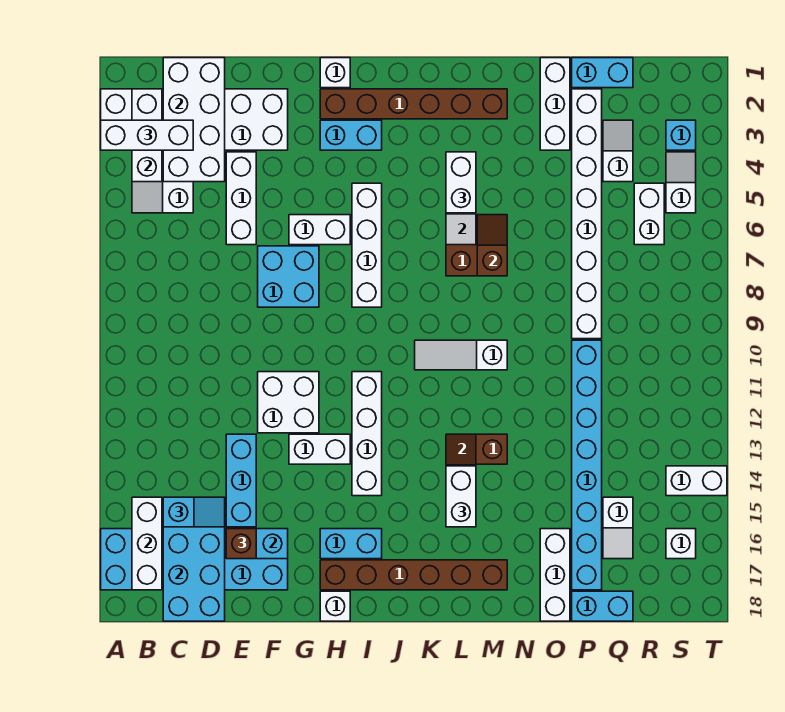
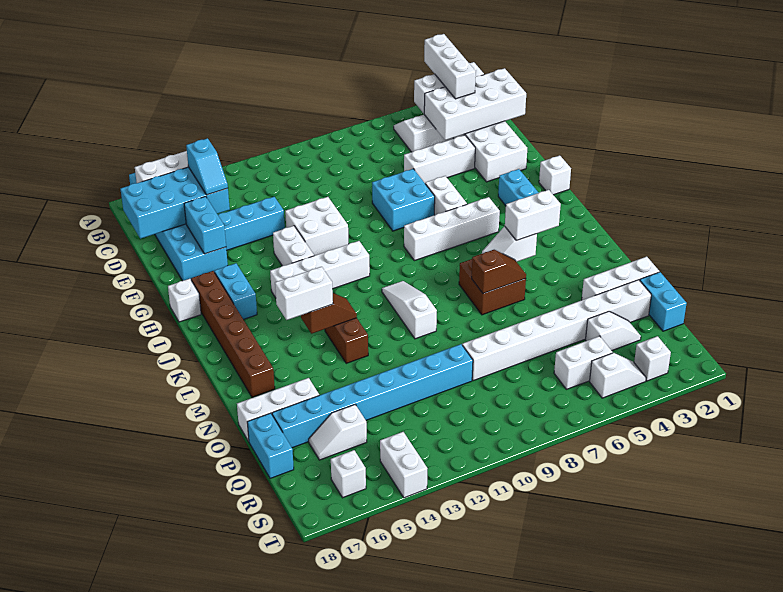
brown 1x1 brick [226,529,256,559] -> none
brown 1x6 brick [320,89,507,119] -> none
cyan 1x1 brick [666,120,696,150] -> white 1x1 brick [634,336,671,381]

